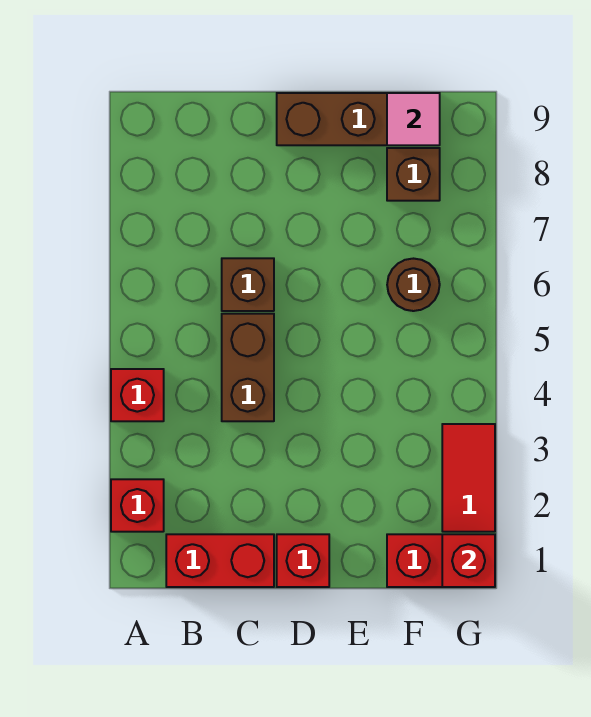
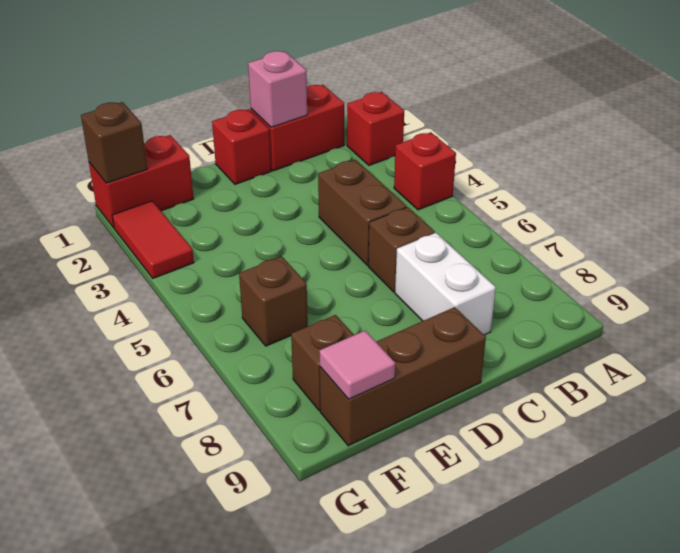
none -> pink 1x1 brick [248,51,307,127]
none -> white 1x2 brick [395,233,496,335]
brown 1x1 round brick [387,259,440,311] -> brown 1x1 brick [239,256,308,346]
red 1x1 brick [442,534,495,587] -> brown 1x1 brick [81,102,147,183]

